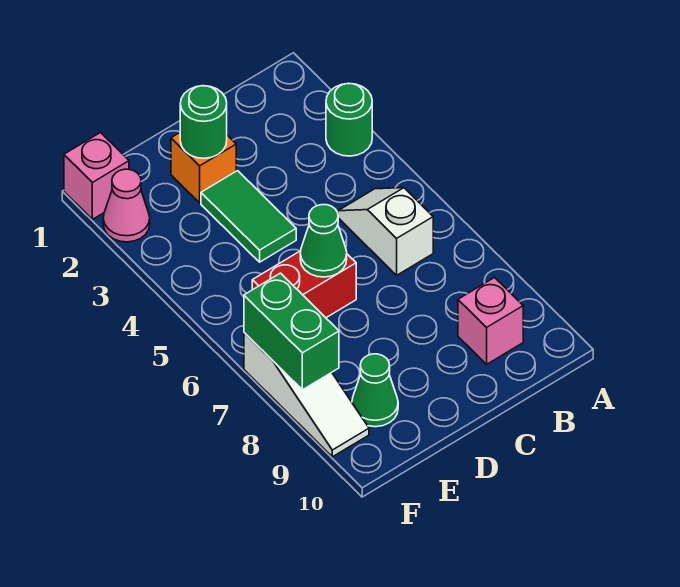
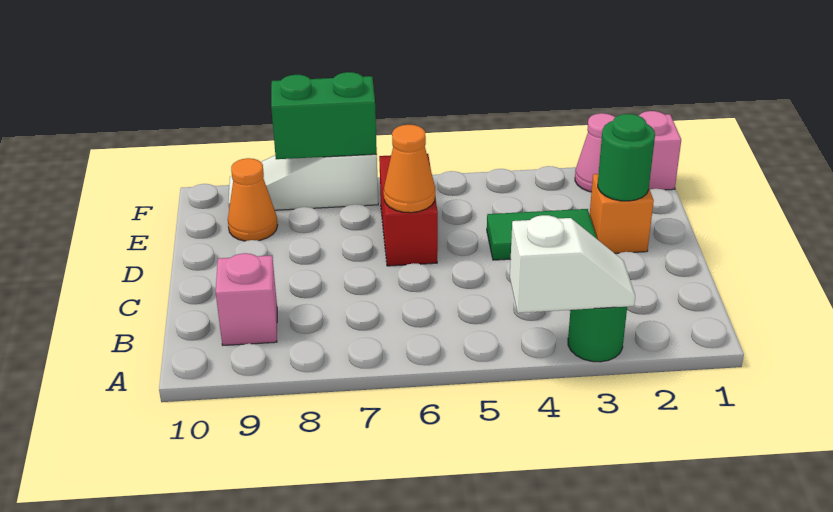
white 1x2 slope [338,188,433,275] -> white 1x2 slope moved to [510,215,635,313]
green 1x1 cone [300,205,347,277] -> orange 1x1 cone [384,125,435,213]
green 1x1 cone [352,354,398,427] -> orange 1x1 cone [228,158,278,241]

